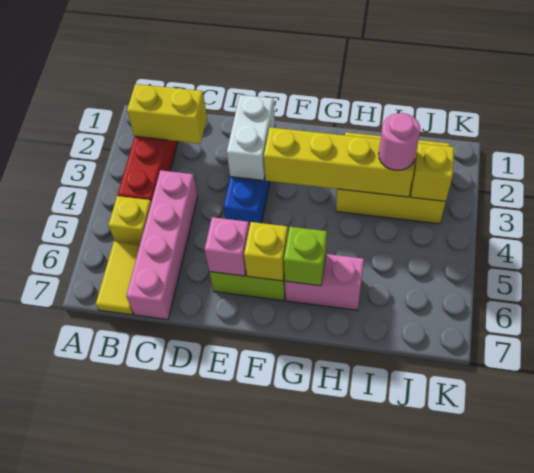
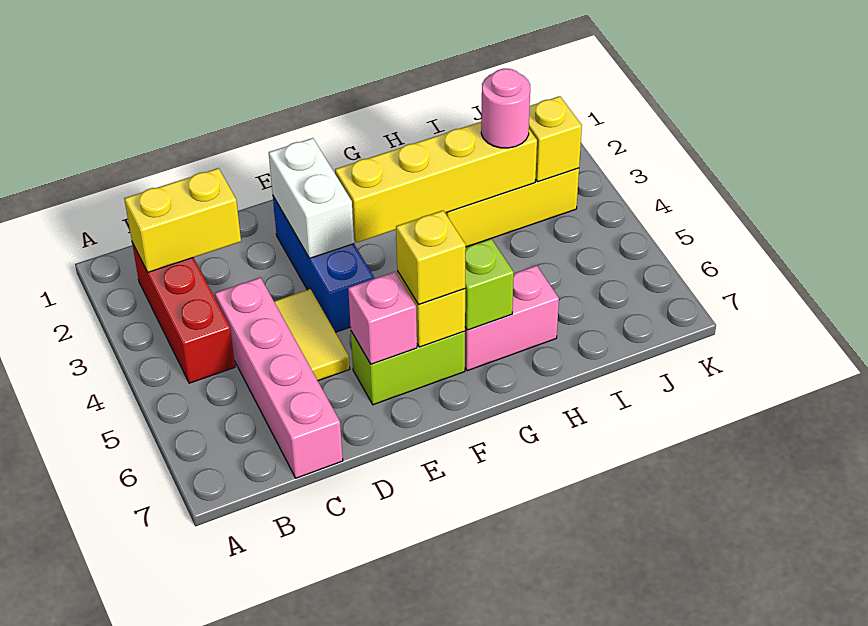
yellow 1x1 brick [109,196,151,245] -> yellow 1x1 brick moved to [396,210,466,305]
yellow 1x2 tile [96,241,140,315] -> yellow 1x2 tile moved to [274,289,350,381]

